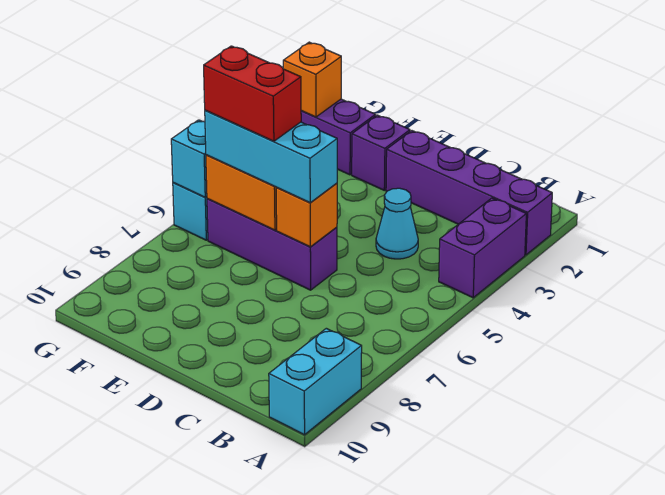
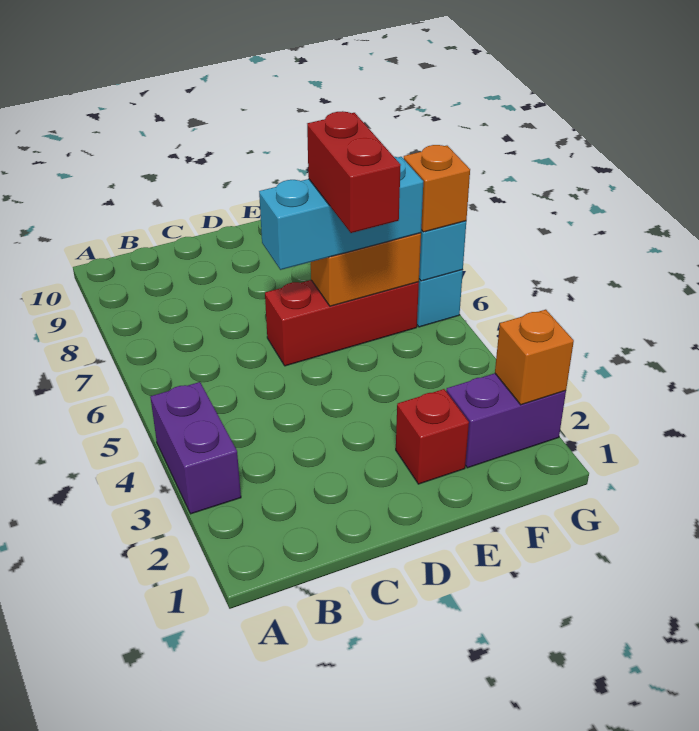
purple 1x4 brick [386,131,552,255] -> none
cyan 1x2 brick [269,328,362,435] -> none
cyan 1x1 cone [376,188,418,259] -> none
purple 1x3 brick [207,199,337,290] -> red 1x3 brick [265,280,419,366]
orange 1x1 brick [276,183,337,247] -> orange 1x1 brick moved to [404,145,470,232]
purple 1x1 brick [352,115,410,190] -> red 1x1 brick [396,389,469,484]
red 1x2 brick [204,46,301,141] -> red 1x2 brick turned to [307,111,401,233]

